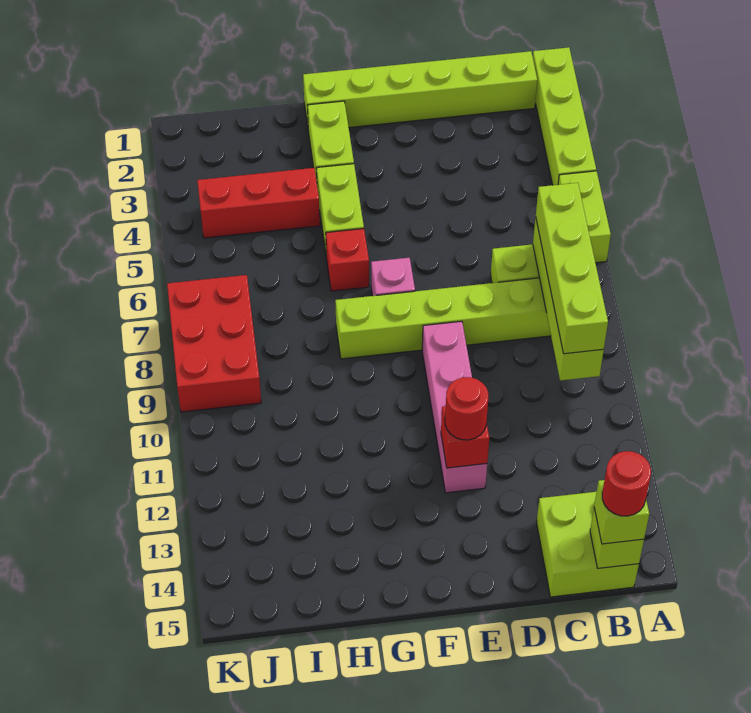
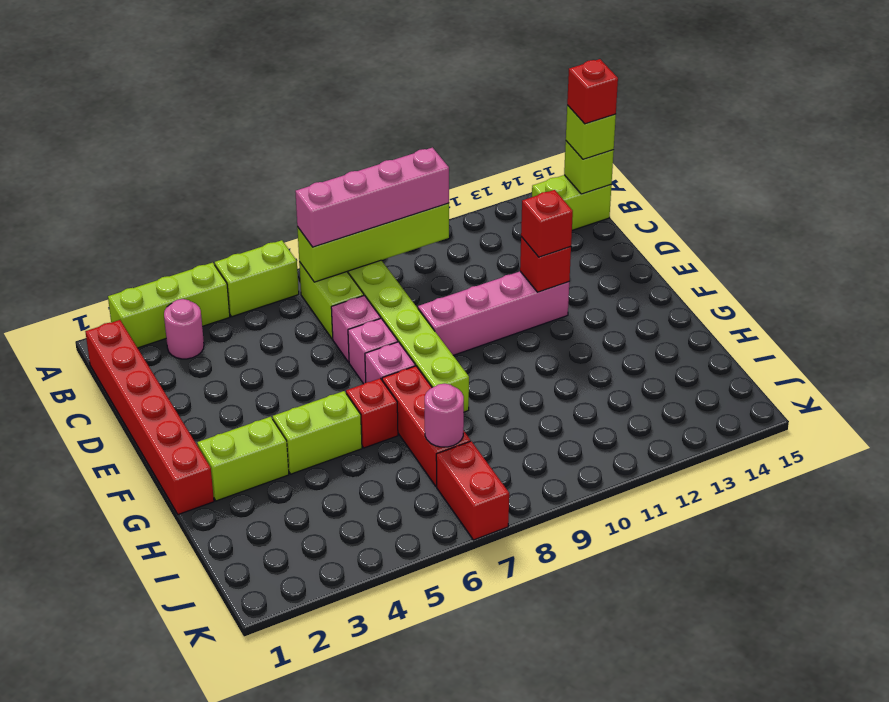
lime 1x4 brick [533,47,596,185] -> lime 1x3 brick [108,263,230,348]
lime 1x6 brick [303,51,537,127] -> red 1x6 brick [85,320,214,514]
none -> pink 1x1 round brick [164,299,204,359]
lime 1x4 brick [536,183,608,354] -> pink 1x4 brick [295,148,449,247]
lime 2x2 brick [536,492,639,597] -> lime 1x2 brick [532,175,611,230]
red 1x1 round brick [602,451,651,516] -> red 1x1 brick [567,59,618,124]
none -> pink 1x1 brick [331,295,381,362]
none -> pink 1x1 brick [348,318,398,384]
red 1x1 round brick [445,377,488,440] -> red 1x1 brick [521,190,573,257]
red 1x3 brick [197,168,320,238] -> red 1x3 brick moved to [382,366,470,486]
none -> pink 1x1 round brick [425,384,464,447]
red 2x3 brick [167,275,261,412] -> red 1x2 brick [436,441,509,540]

